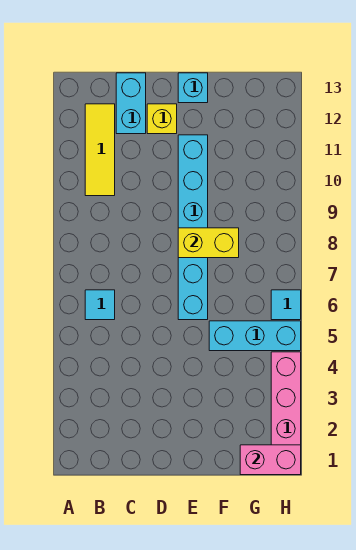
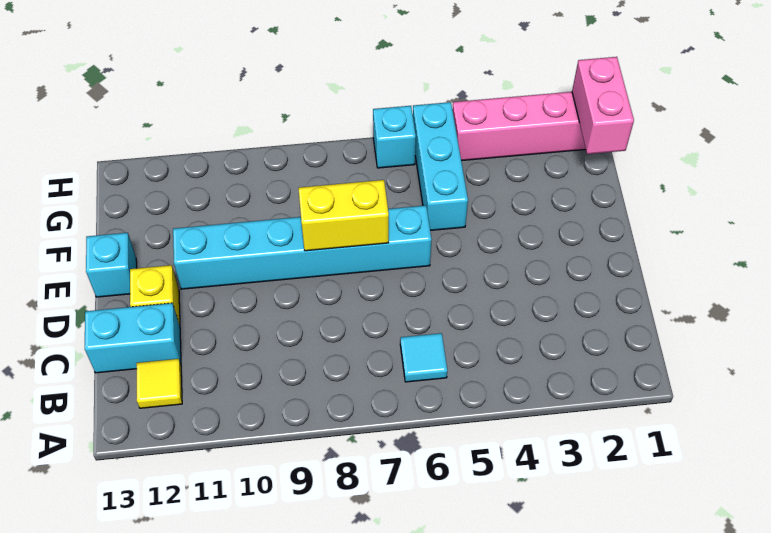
yellow 1x3 tile [85,104,115,196] -> yellow 1x1 tile [136,359,182,408]
yellow 1x2 brick [178,228,239,258] -> yellow 1x2 brick turned to [298,180,389,251]
cyan 1x1 tile [271,290,301,320] -> cyan 1x1 brick [373,106,416,168]

